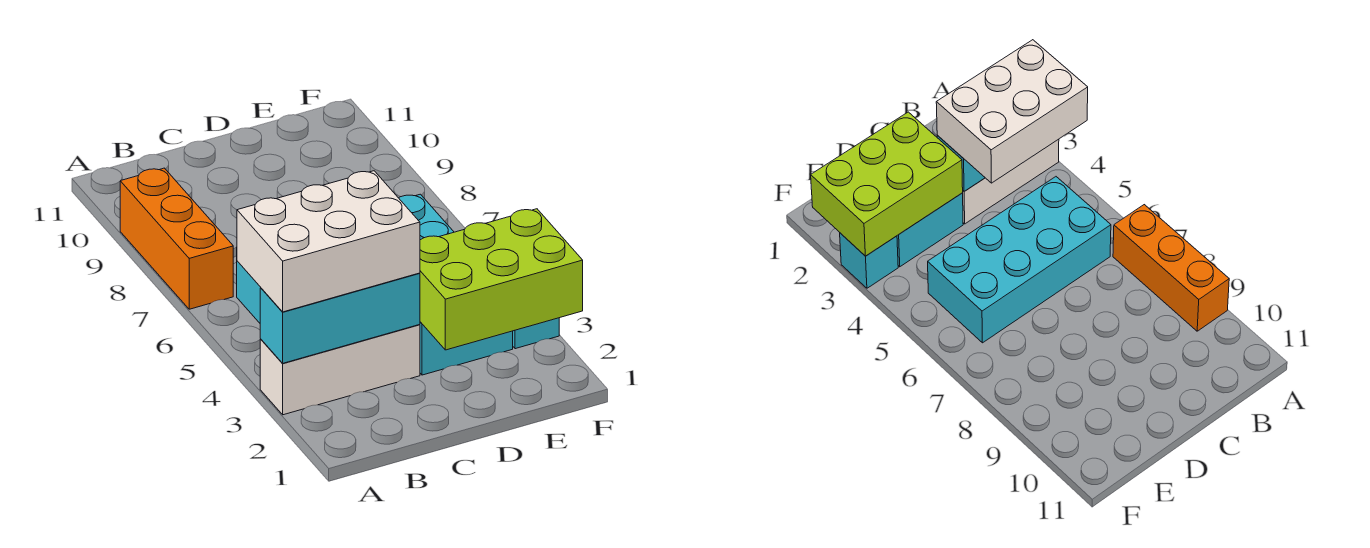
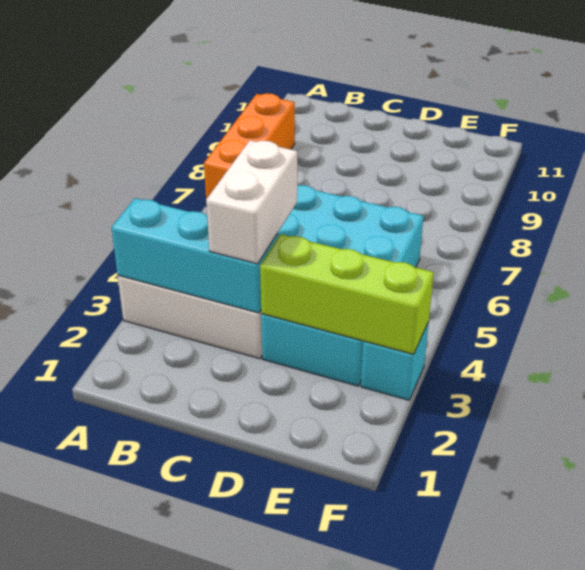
white 2x3 brick [237,171,420,312] -> white 1x2 brick [206,140,297,264]
lime 2x3 brick [420,209,583,350] -> lime 1x3 brick [260,234,434,354]

